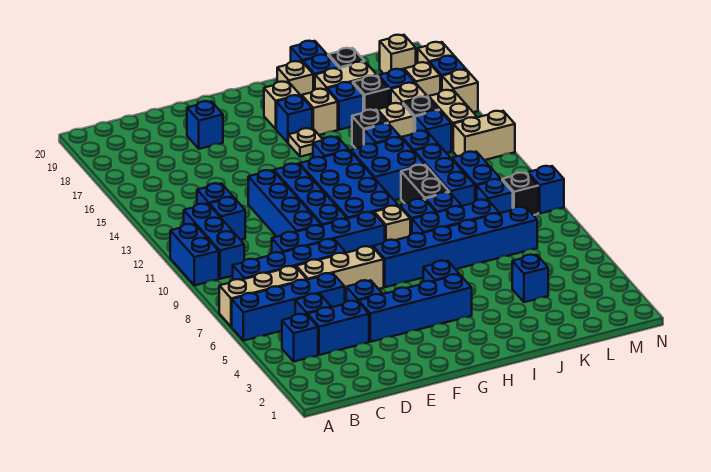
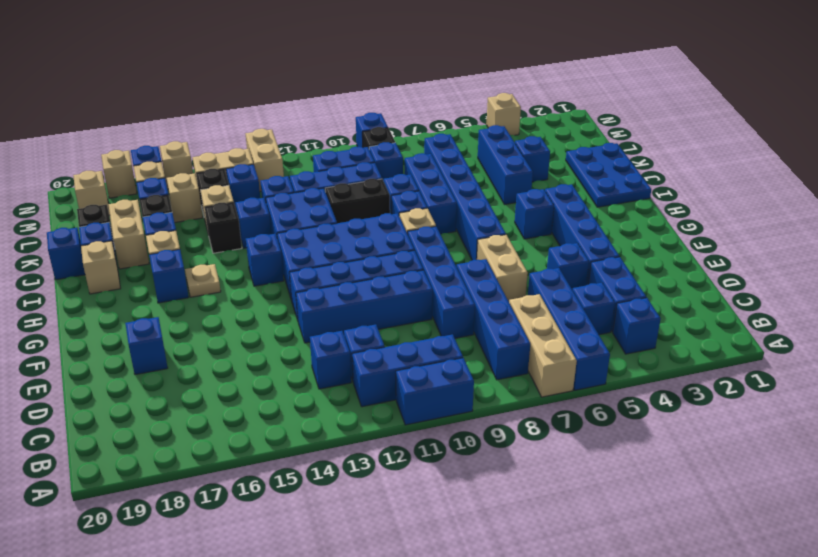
tan 1x3 brick [296,246,384,297] -> tan 1x2 brick [477,235,528,301]
tan 1x1 brick [264,82,300,129] -> tan 1x1 brick moved to [486,93,521,135]
none -> blue 2x3 plate [566,143,651,207]
none -> blue 1x3 brick [478,125,533,205]

